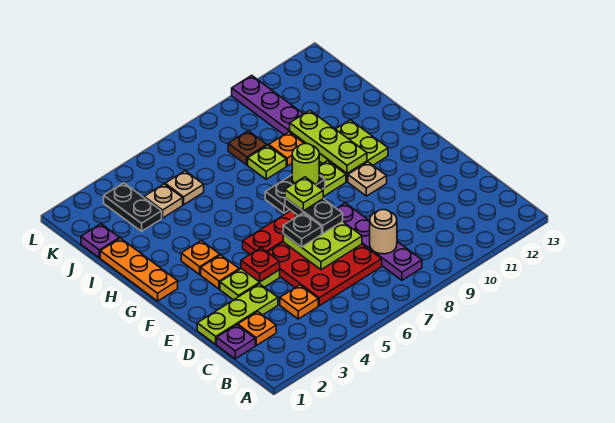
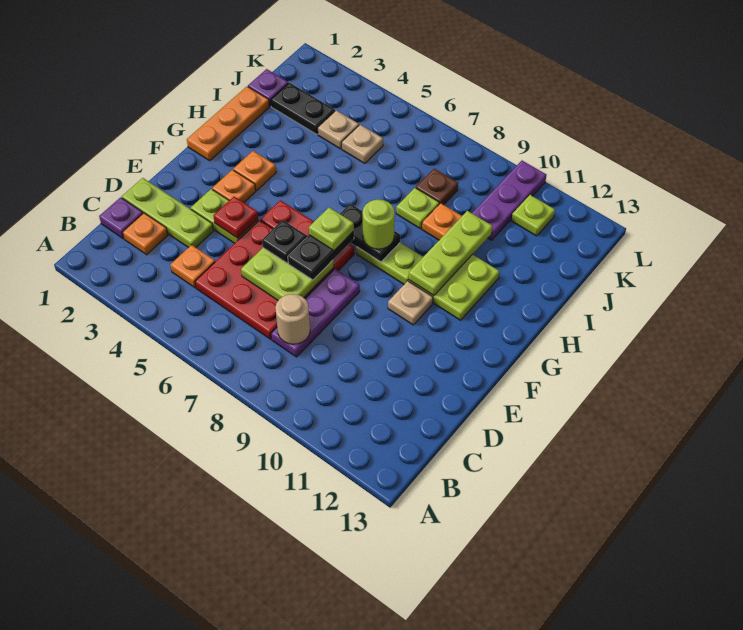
purple 1x4 plate [337,203,422,280] -> purple 1x3 plate [271,269,360,357]
black 1x2 plate [104,183,162,231] -> black 1x2 plate turned to [271,83,335,134]
none -> lime 1x1 plate [512,195,555,236]

